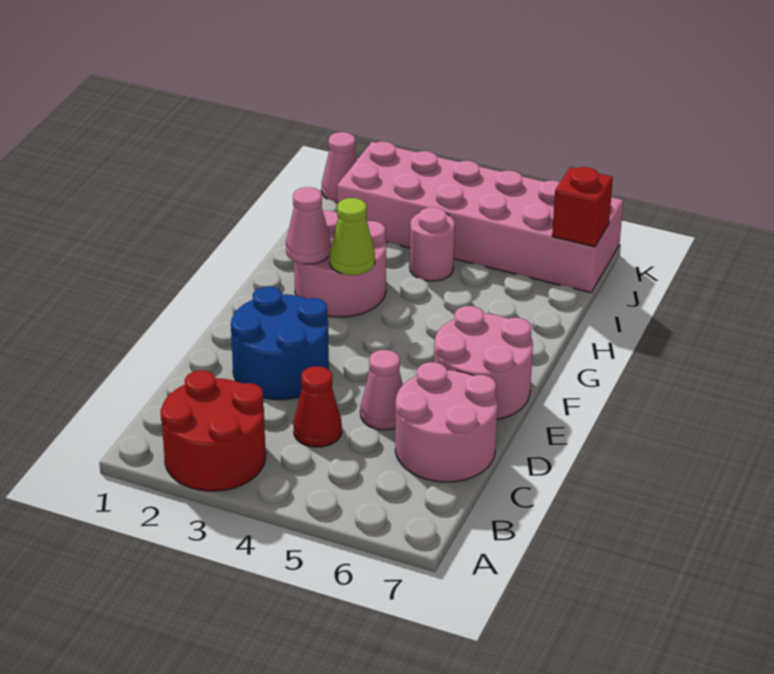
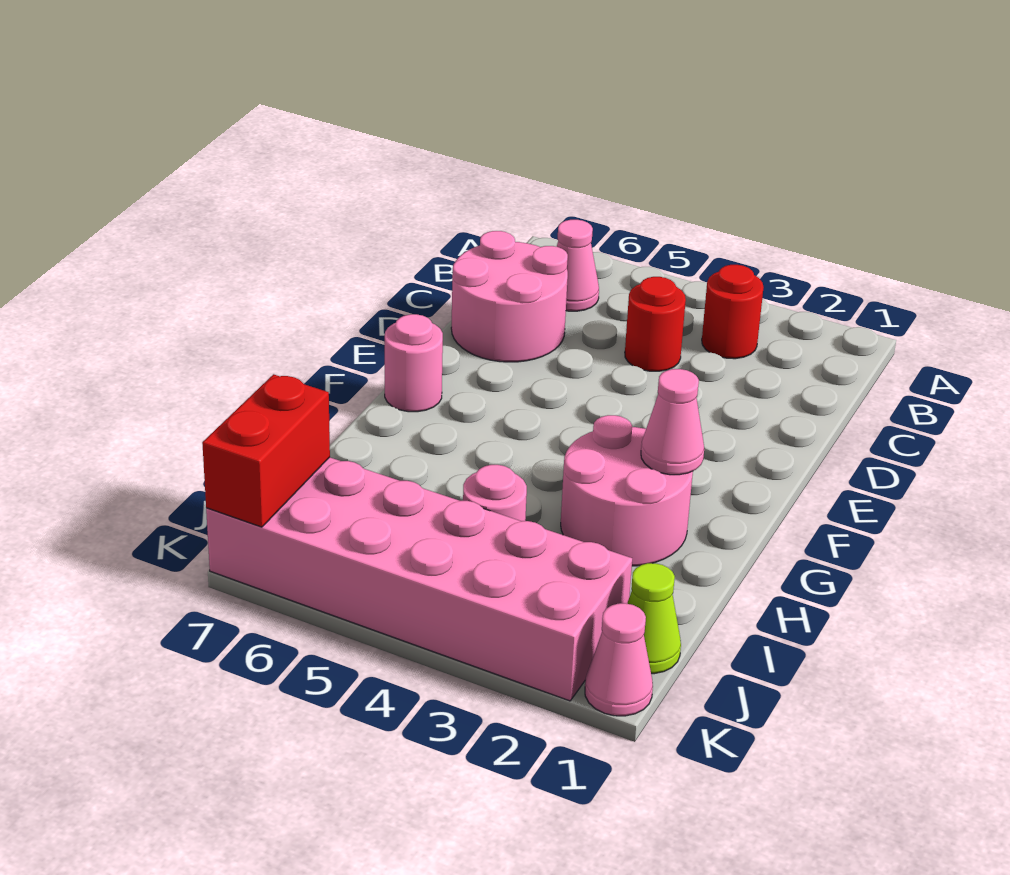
red 2x2 round brick [161,370,266,491] -> red 1x1 round brick [702,265,764,359]
red 1x1 cone [293,366,342,447] -> red 1x1 round brick [625,277,686,371]
blue 2x2 round brick [231,286,329,400] -> none
pink 1x1 cone [360,350,403,430] -> pink 1x1 cone moved to [557,220,599,311]
pink 2x2 round brick [434,306,533,419] -> pink 1x1 round brick [385,314,443,412]
lime 1x1 cone [329,198,375,275] -> lime 1x1 cone moved to [627,563,681,674]
red 1x1 brick [552,167,613,247] -> red 1x2 brick [202,374,330,527]

